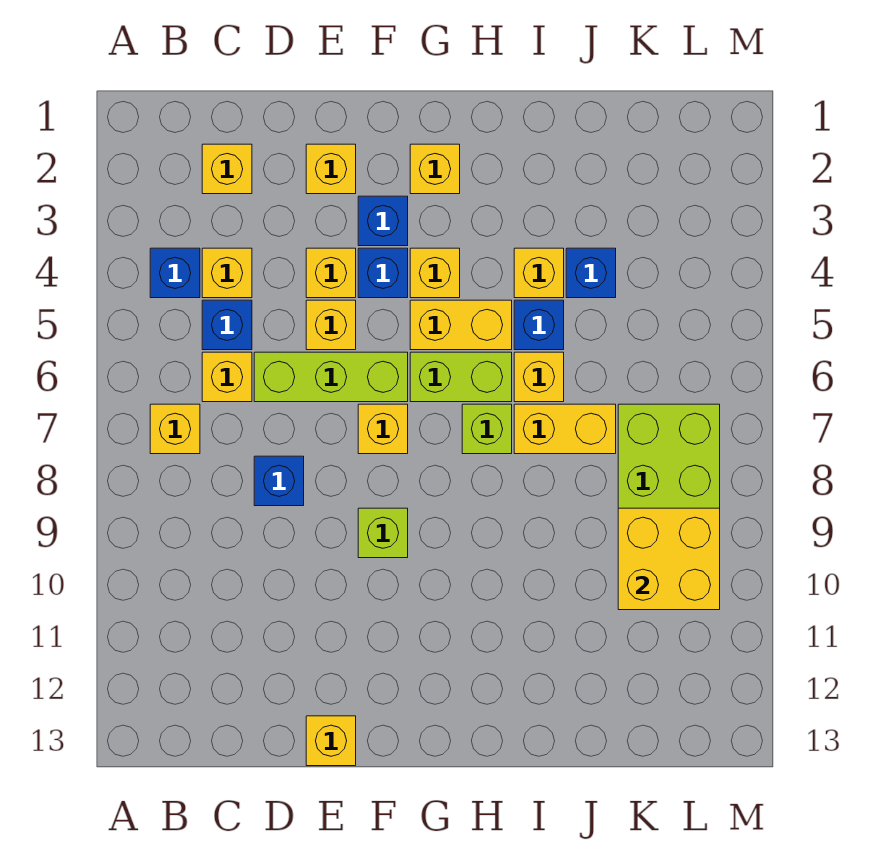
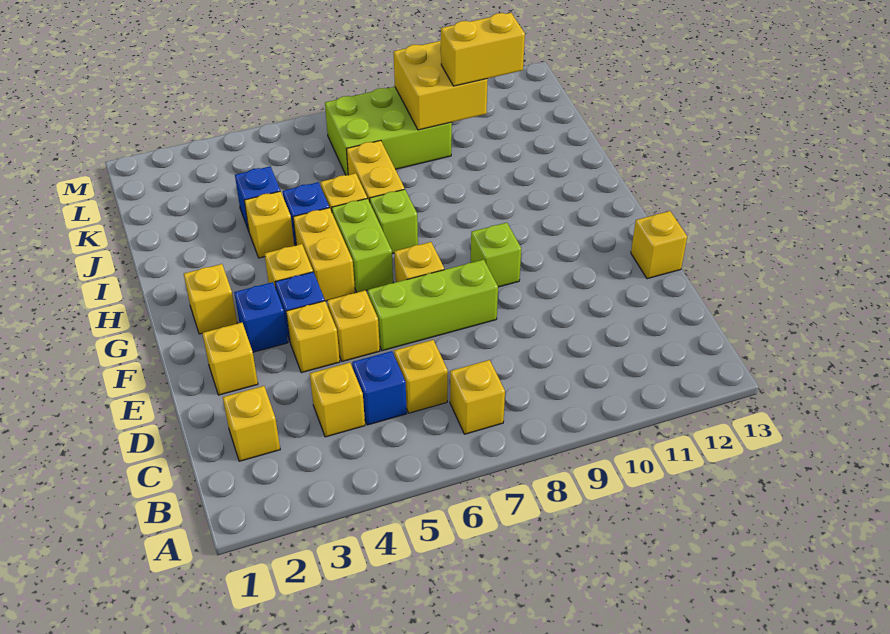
blue 1x1 brick [150,248,200,298] -> none
lime 1x3 brick [254,352,408,402] -> lime 1x3 brick turned to [368,260,498,351]
blue 1x1 brick [254,456,304,506] -> none
none -> yellow 1x2 brick [441,13,525,86]

